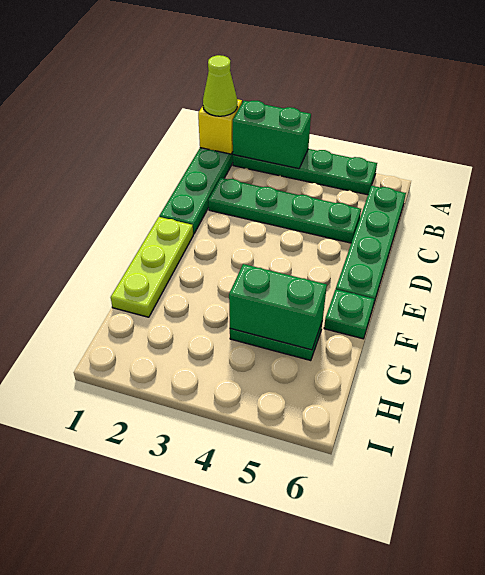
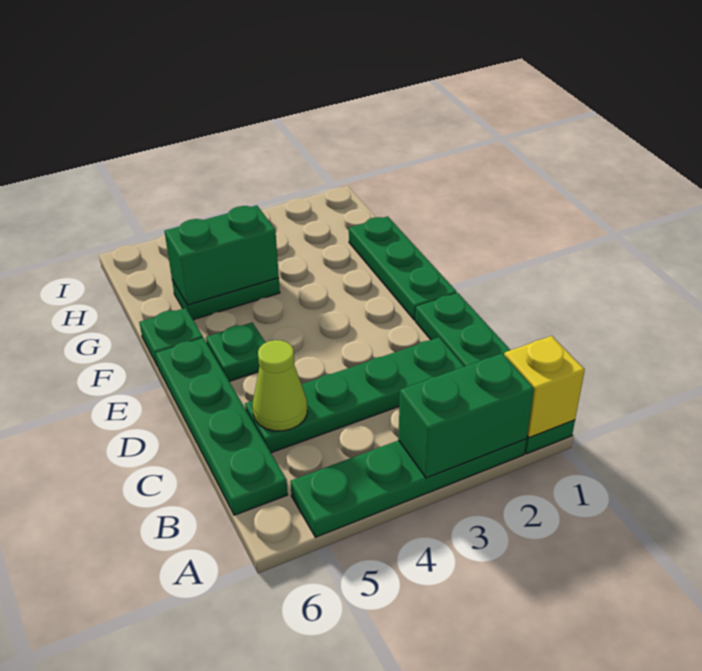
lime 1x1 cone [203,55,237,116] -> lime 1x1 cone moved to [252,340,307,431]
lime 1x3 plate [111,217,193,317] -> green 1x3 plate [349,216,457,320]
none -> green 1x1 plate [206,323,266,381]

